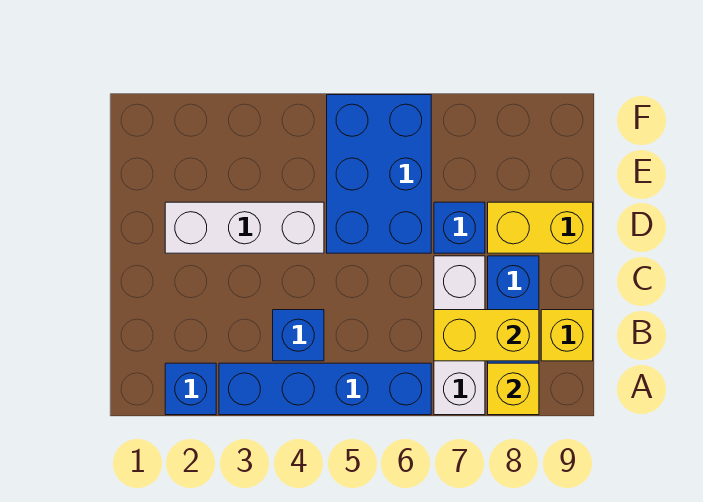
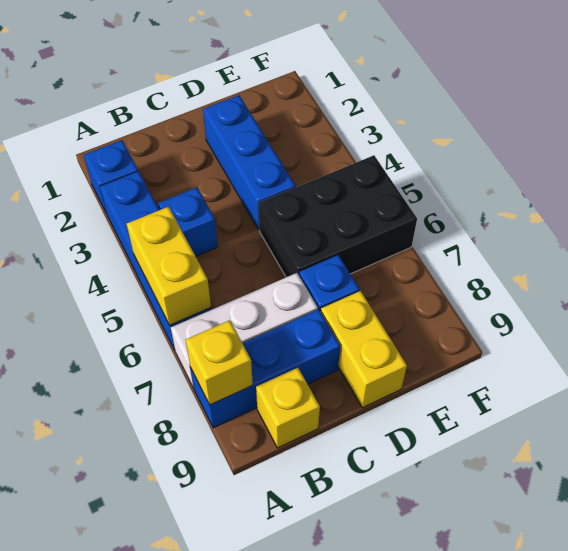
yellow 1x2 brick [434,310,539,361] -> yellow 1x2 brick moved to [127,207,211,325]
white 1x3 brick [165,202,324,253] -> blue 1x3 brick [203,95,296,230]
blue 2x3 brick [327,95,431,253] -> black 2x3 brick [258,155,417,277]

